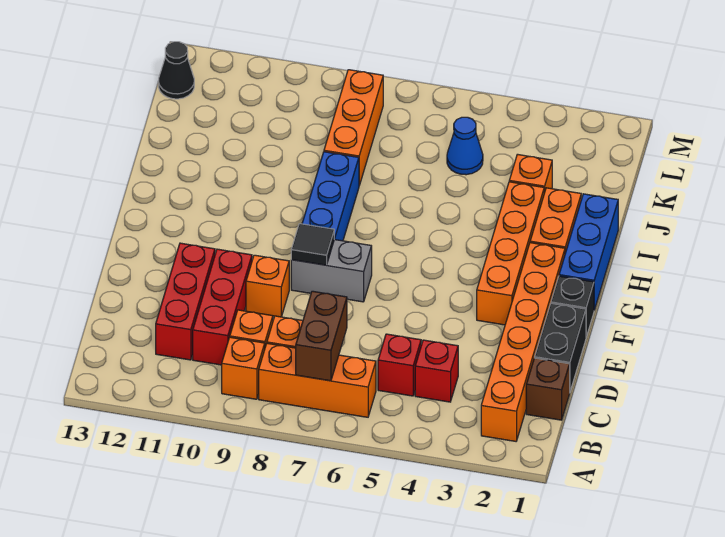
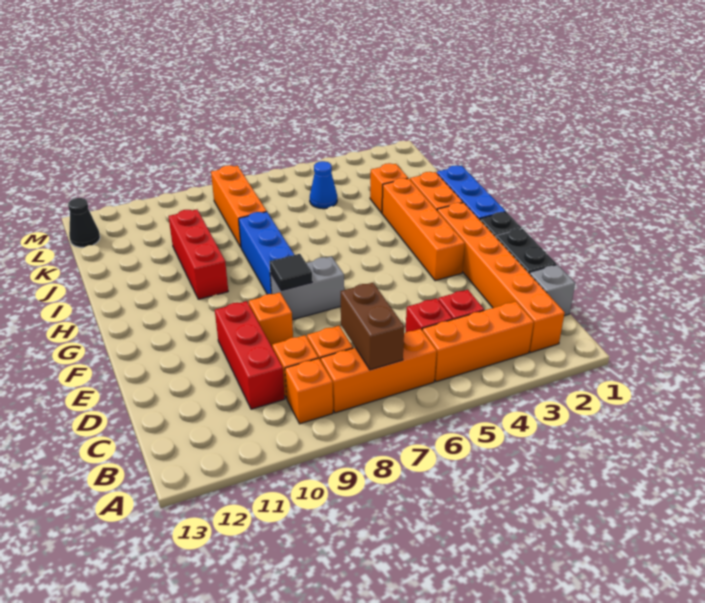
none -> orange 1x3 brick [422,301,534,382]
brown 1x1 brick [526,358,570,420] -> grey 1x1 brick [530,265,575,316]
red 1x3 brick [156,243,215,360] -> red 1x3 brick moved to [168,209,228,299]

